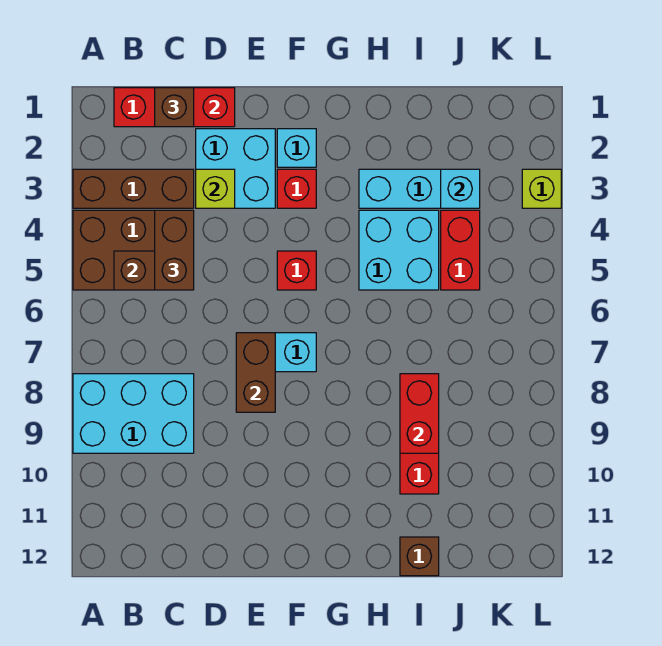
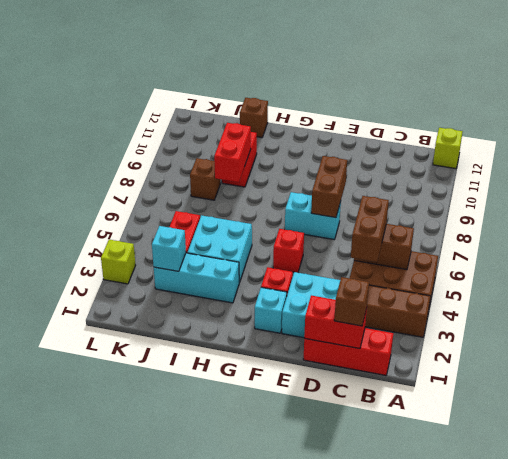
cyan 2x3 brick [73,374,194,453] -> none
lime 1x1 brick [196,169,235,208] -> lime 1x1 brick moved to [433,128,463,169]
none -> brown 1x1 brick [190,158,220,200]

